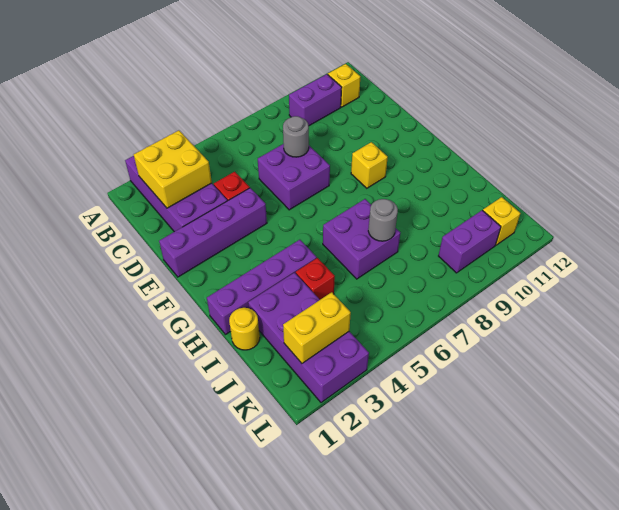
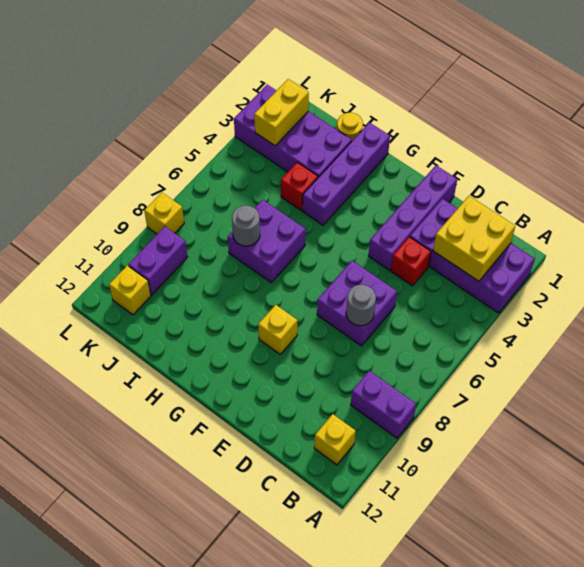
purple 1x2 brick [289,74,342,126] -> purple 1x2 brick turned to [351,371,416,438]
none -> yellow 1x1 brick [144,193,184,234]

